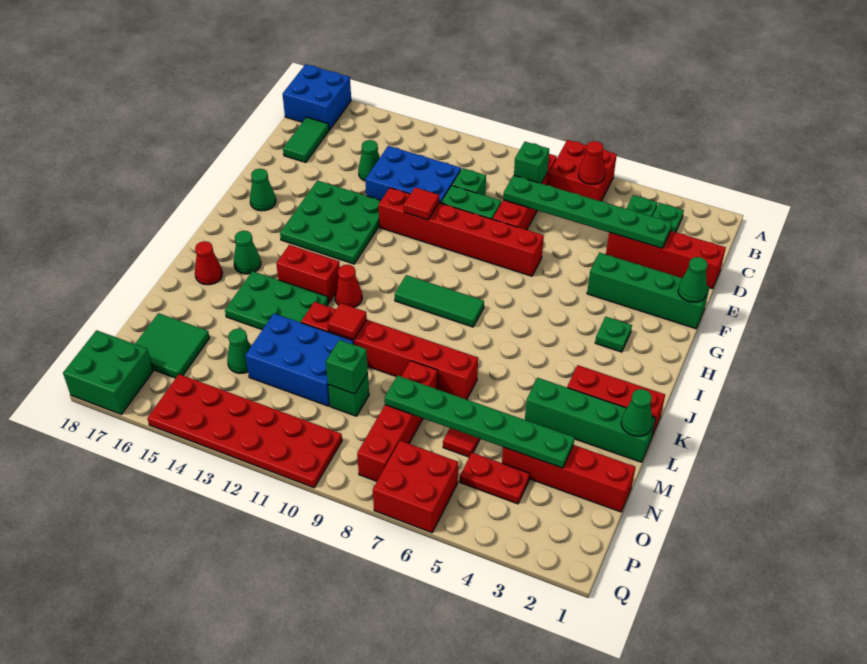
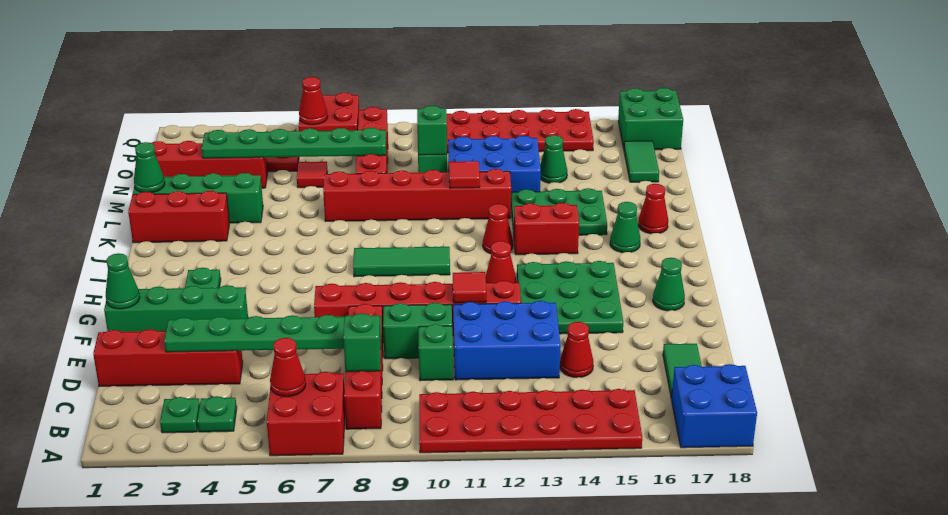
none -> red 2x6 plate [419,389,642,453]
green 1x1 cone [358,140,380,181] -> red 1x1 cone [560,322,593,377]
none -> red 1x1 cone [485,241,516,283]
green 2x2 tile [135,313,210,378] -> green 1x2 tile [624,141,659,182]
none -> red 1x1 cone [299,77,328,125]

